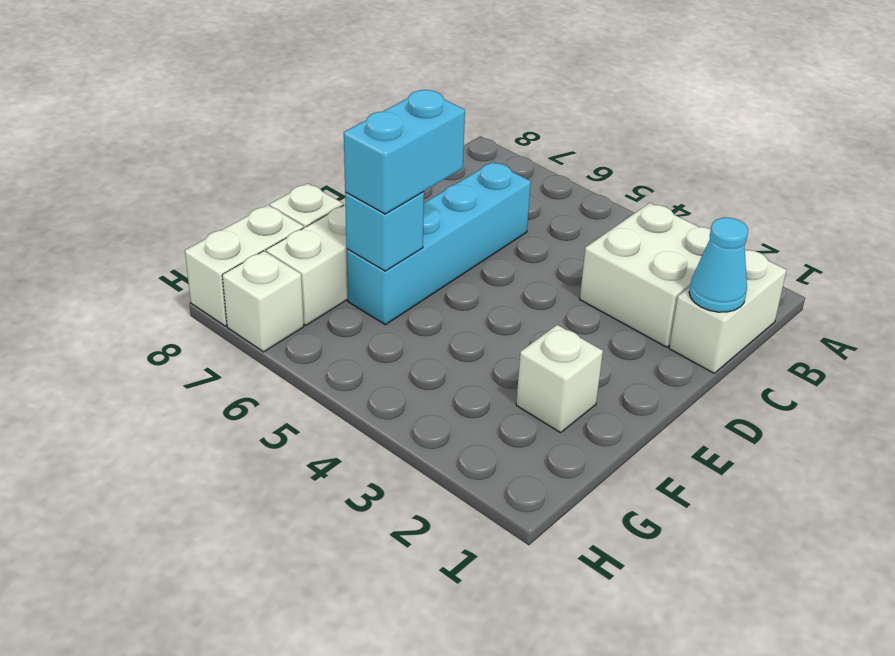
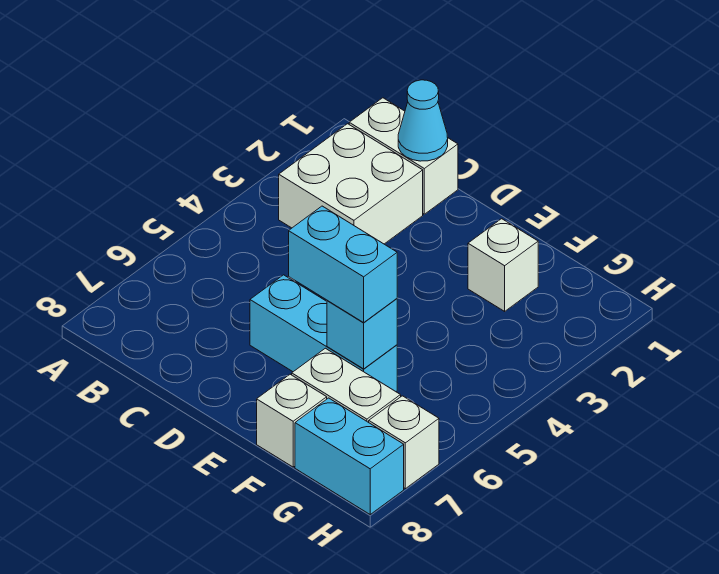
cyan 1x4 brick [347,162,531,325] -> cyan 1x3 brick [250,275,397,391]
white 1x2 brick [185,205,304,326] -> cyan 1x2 brick [295,398,404,514]

